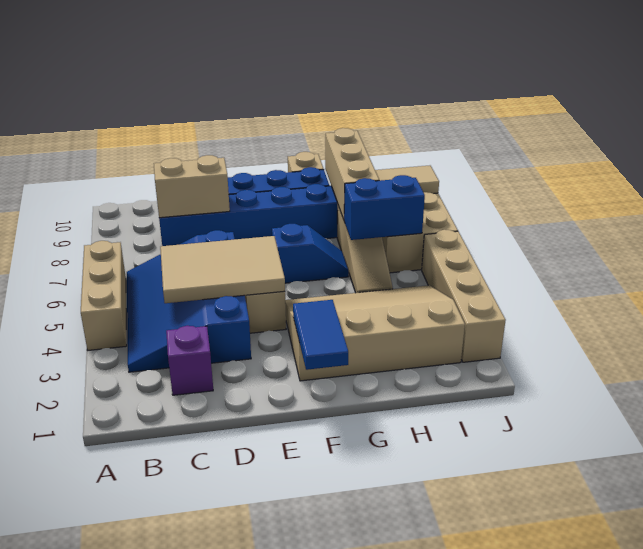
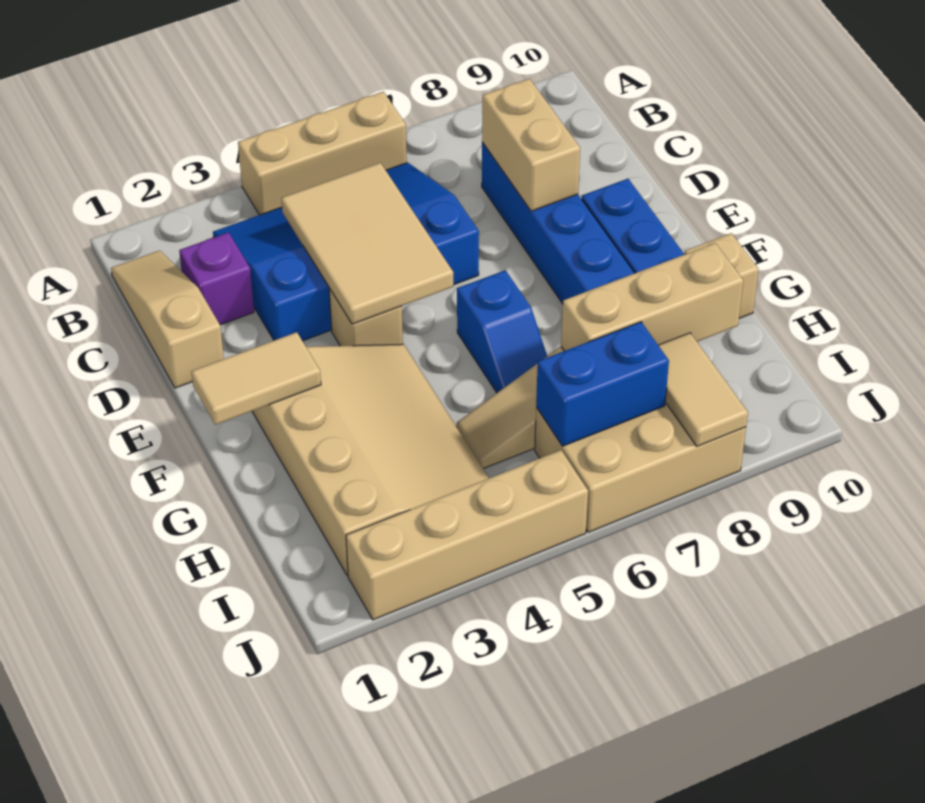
none -> tan 1x3 slope [111,251,224,388]
blue 1x2 tile [293,300,348,370] -> tan 1x2 tile [191,332,321,425]
blue 1x2 brick [344,175,425,240] -> blue 1x2 brick turned to [536,322,669,446]

